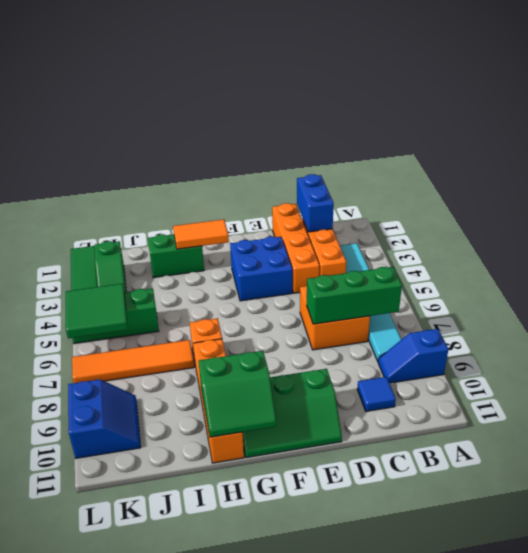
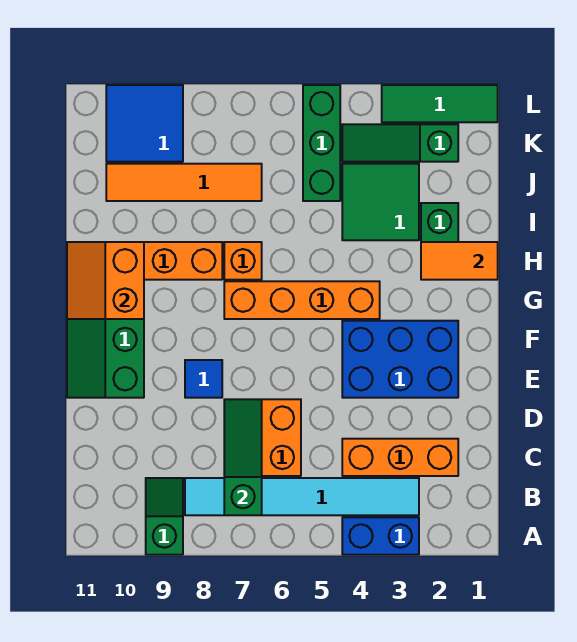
blue 1x2 slope [378,329,448,383] -> green 1x2 slope [146,478,183,555]
green 1x3 brick [307,267,402,324] -> green 1x3 slope [224,399,262,515]
blue 1x2 brick [297,174,334,232] -> blue 1x2 brick moved to [342,517,419,555]
blue 1x1 tile [357,377,396,411] -> blue 1x1 tile moved to [185,360,222,398]
orange 1x4 brick [272,203,319,293] -> orange 1x4 brick moved to [224,281,380,319]
blue 2x2 brick [230,236,292,301] -> blue 2x3 brick [342,321,458,398]
orange 1x2 tile [173,219,229,249] -> orange 1x2 tile turned to [421,242,498,280]
green 2x2 slope [199,351,276,437] -> orange 2x2 slope [67,242,144,319]
orange 1x4 tile [72,340,194,383] -> orange 1x4 tile turned to [106,164,262,201]
green 2x2 tile [66,284,128,338] -> green 2x2 tile moved to [342,164,419,240]
blue 2x2 slope [68,379,141,458] -> blue 2x2 tile [106,85,183,162]

